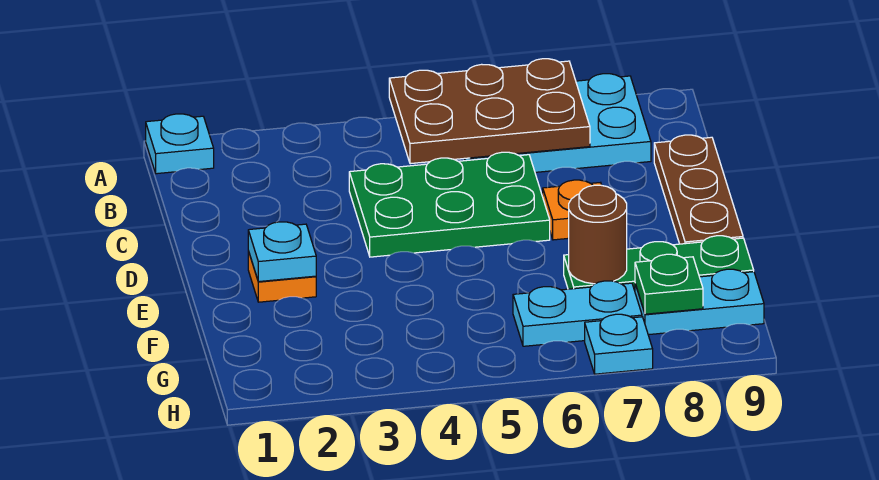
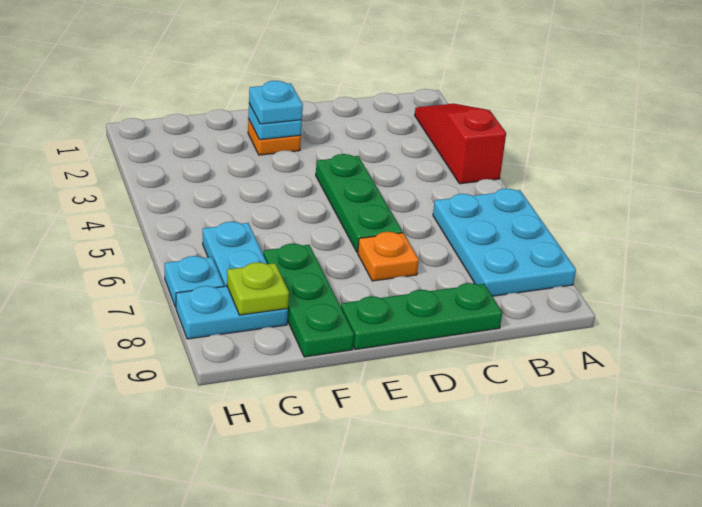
cyan 1x1 plate [146,114,214,174] -> cyan 1x1 plate moved to [249,81,303,124]
none -> red 1x3 slope [415,104,506,184]
brown 2x3 plate [389,59,590,164] -> none
green 2x3 plate [349,152,550,257] -> green 1x3 plate [316,154,402,253]
brown 1x3 plate [654,135,743,244] -> green 1x3 plate [341,283,502,350]
brown 1x1 round brick [569,185,627,284] -> none
cyan 1x2 plate [635,269,764,335] -> cyan 1x2 plate turned to [176,286,288,339]
green 1x1 plate [635,254,703,314] -> lime 1x1 plate [227,262,289,315]

